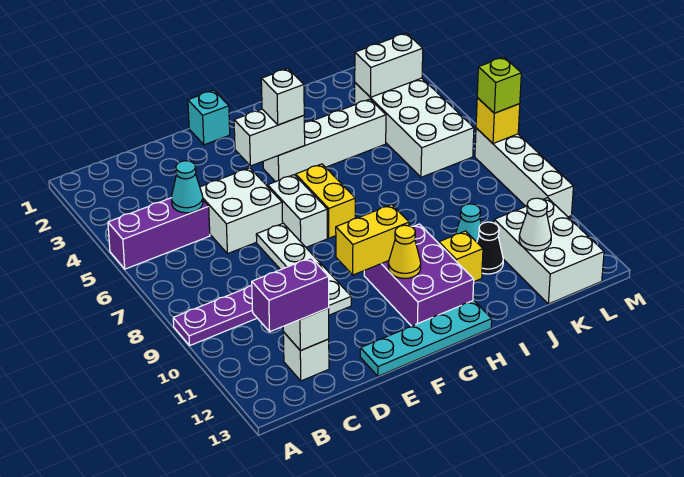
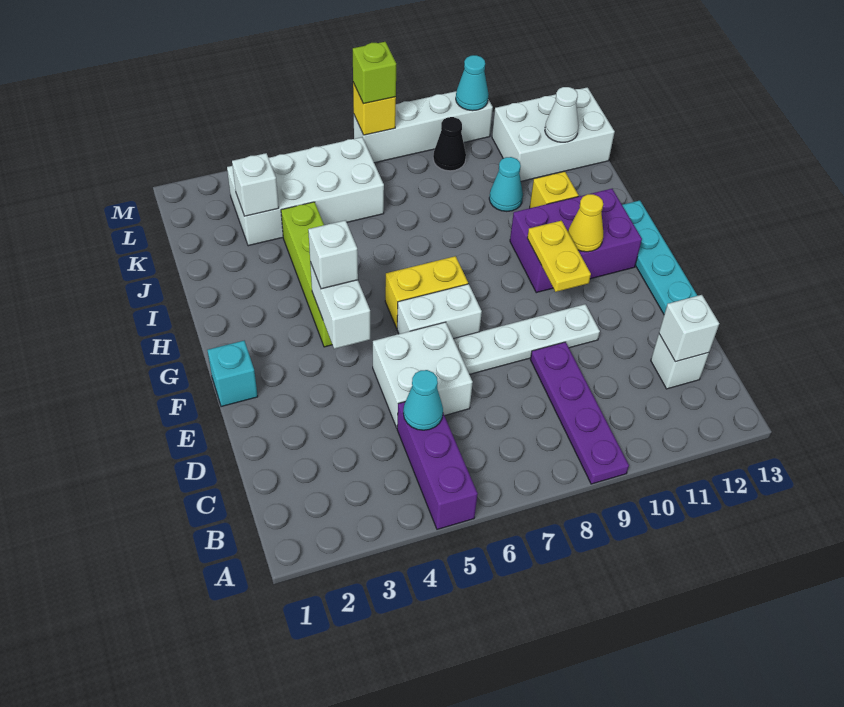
purple 1x2 brick [252,258,329,332] -> none
yellow 1x2 brick [336,205,409,275] -> yellow 1x2 plate [527,221,591,292]
white 1x4 brick [263,99,386,182] -> lime 1x4 brick [281,202,332,347]
black 1x1 cone [477,222,503,274] -> black 1x1 cone moved to [433,117,466,171]
white 1x2 brick [355,33,423,97] -> white 1x1 brick [232,153,279,216]
none -> cyan 1x1 cone [456,55,489,111]

